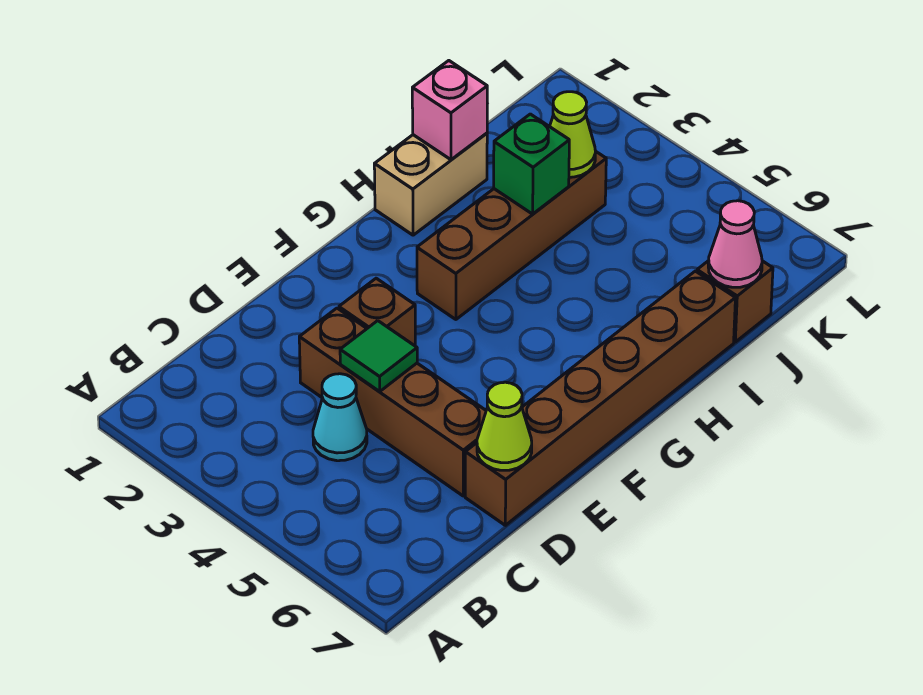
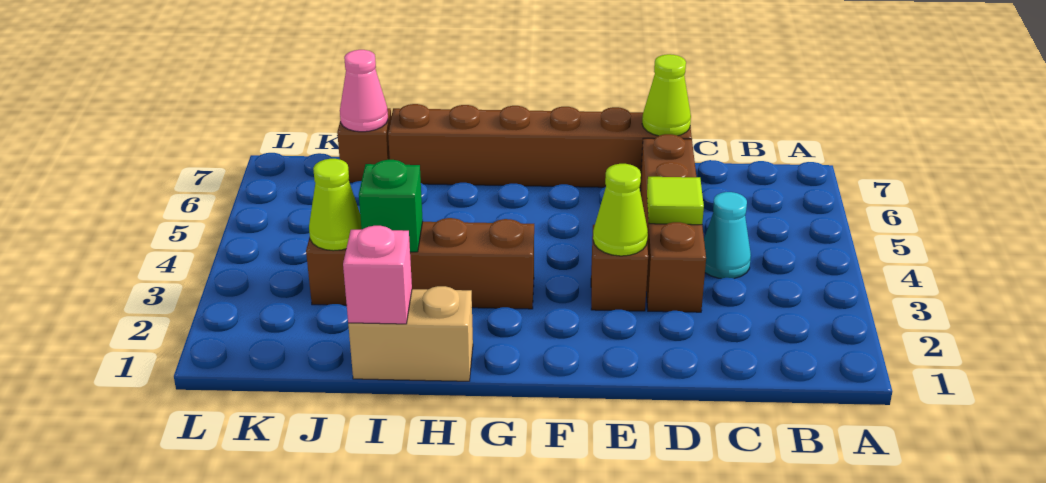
green 1x1 tile [340,321,417,391] -> lime 1x1 tile [647,177,704,225]
none -> lime 1x1 cone [593,164,648,256]

